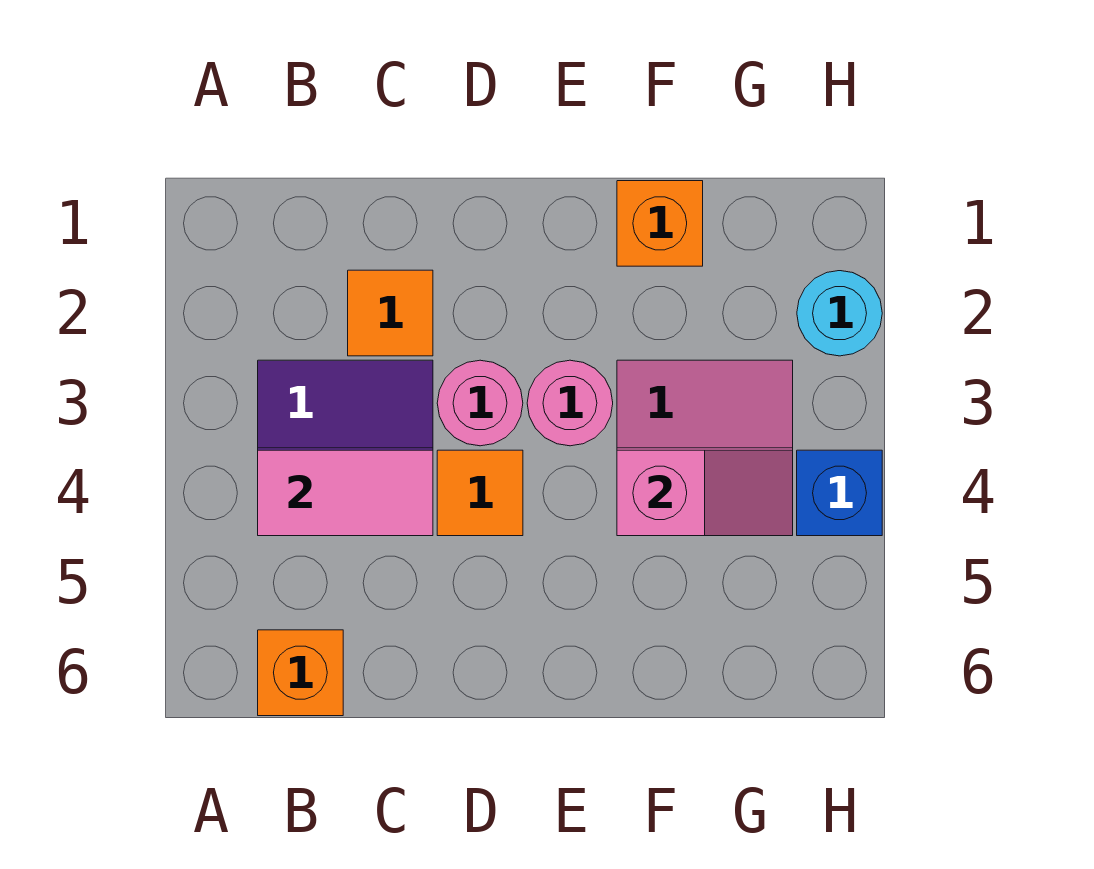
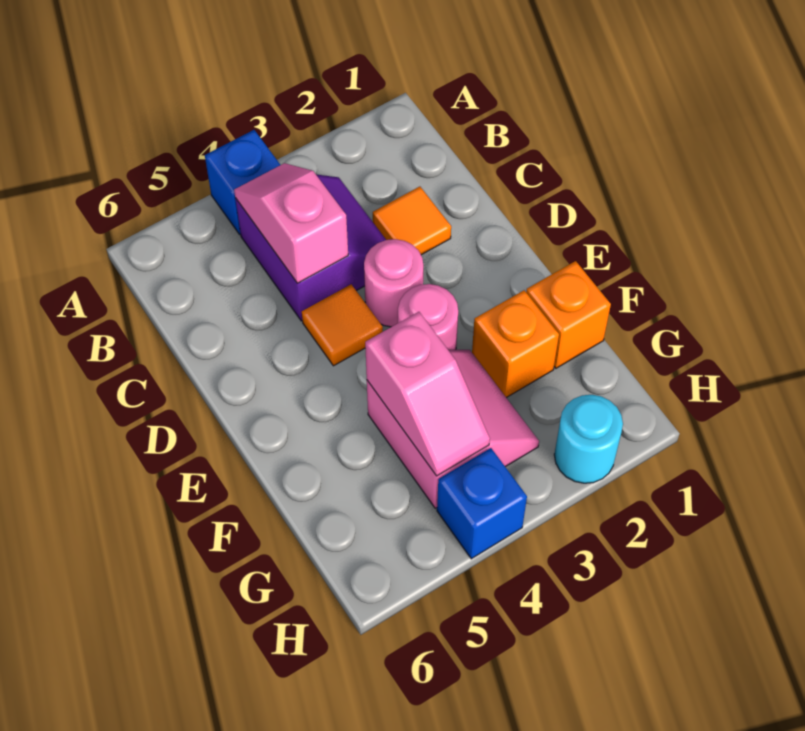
none -> blue 1x1 brick [205,130,280,234]
pink 1x2 tile [258,450,433,536] -> pink 1x2 slope [234,163,348,283]
orange 1x1 brick [258,630,343,716] -> orange 1x1 brick moved to [472,290,559,398]

